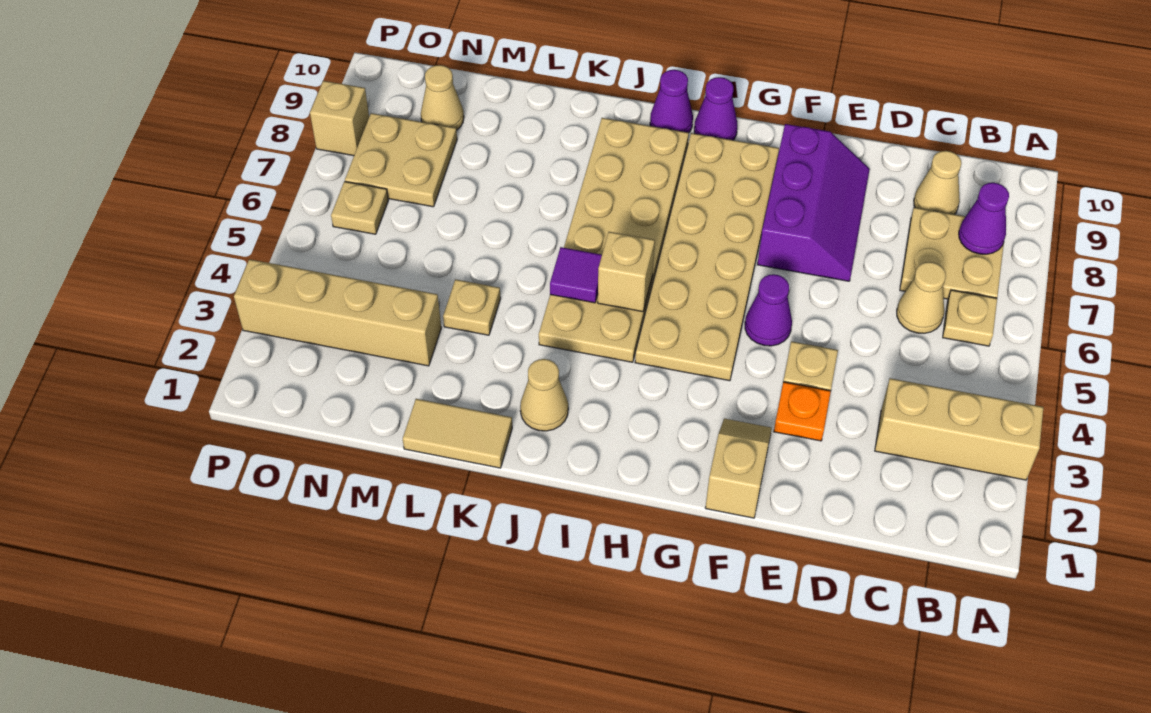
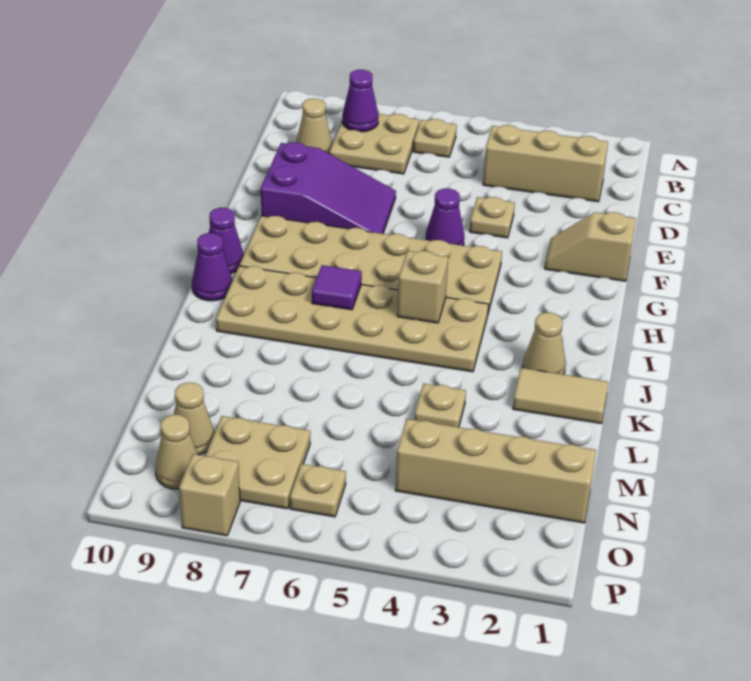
tan 1x3 brick [875,378,1043,480] -> tan 1x3 brick turned to [483,125,608,202]
tan 1x1 cone [897,262,946,333] -> tan 1x1 cone moved to [155,415,198,489]
orange 1x1 plate [774,382,831,441] -> none
purple 2x3 slope [757,124,870,281] -> purple 2x3 slope turned to [261,142,396,234]
purple 1x1 tile [550,247,602,303] -> purple 1x1 tile moved to [312,265,362,310]
tan 1x2 tile [403,399,512,468] -> tan 1x2 tile turned to [513,368,608,423]
tan 1x4 brick [234,259,441,366] -> tan 1x4 brick turned to [395,419,596,523]

